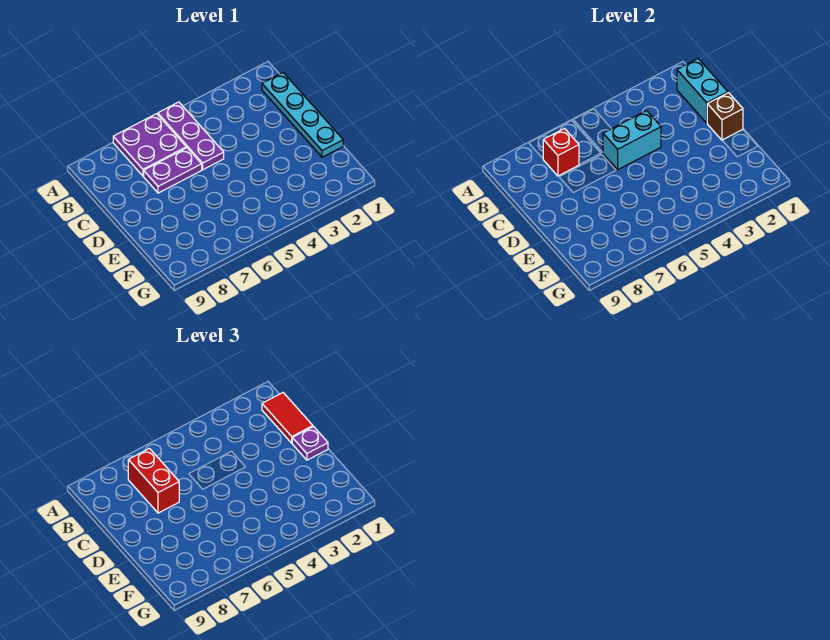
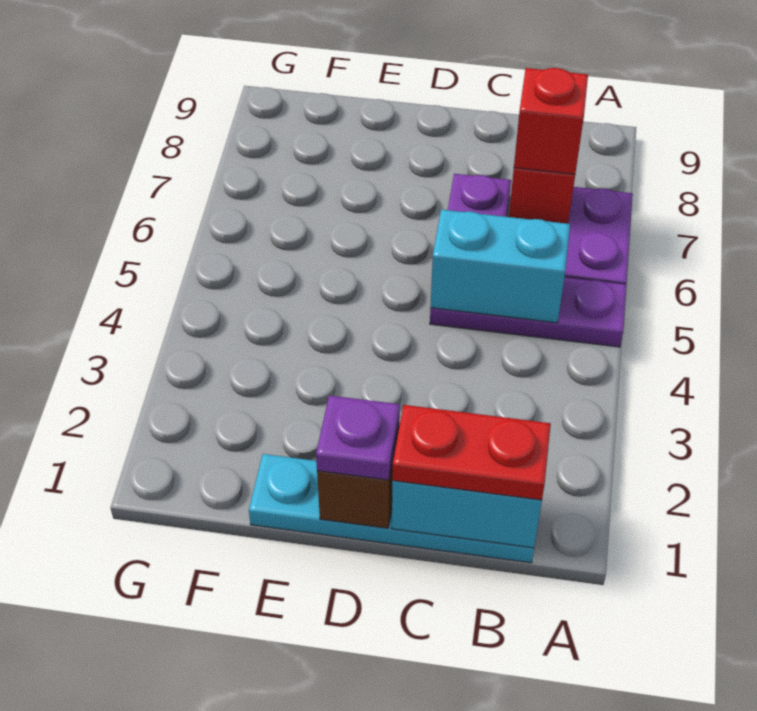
red 1x2 tile [262,393,313,443] -> red 1x2 plate [392,405,551,500]
red 1x2 brick [128,449,179,513] -> red 1x1 brick [514,68,588,174]
cyan 1x2 brick [603,111,661,170] -> cyan 1x2 brick turned to [431,209,570,323]

